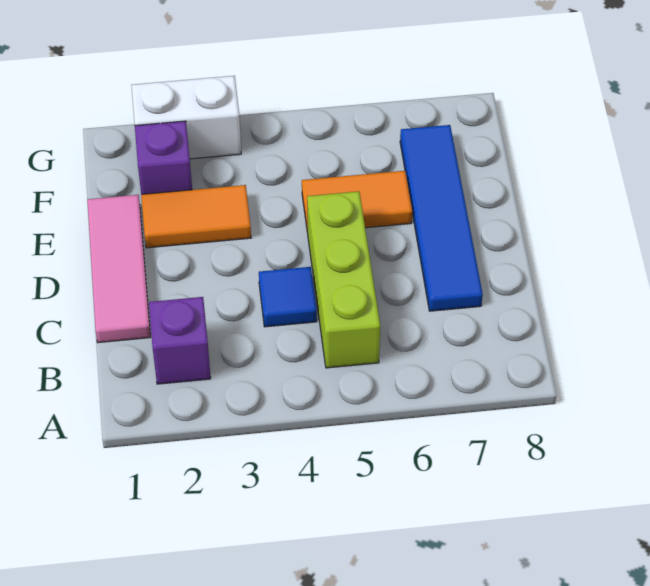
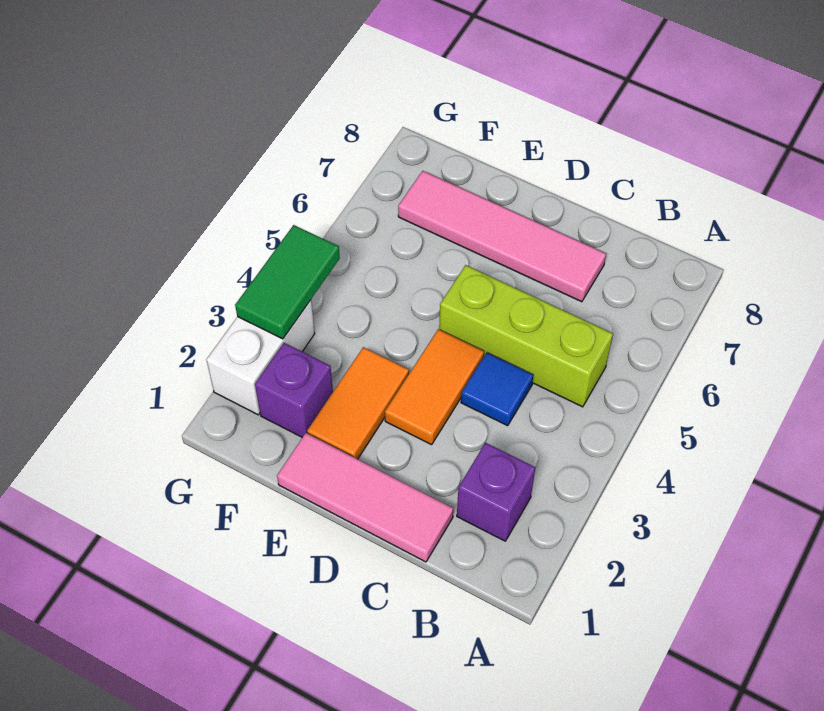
blue 1x4 tile [400,125,483,311] -> pink 1x4 tile [398,171,606,302]
orange 1x2 tile [302,171,412,233] -> orange 1x2 tile moved to [385,329,484,445]
none -> green 1x2 tile [235,225,340,339]

